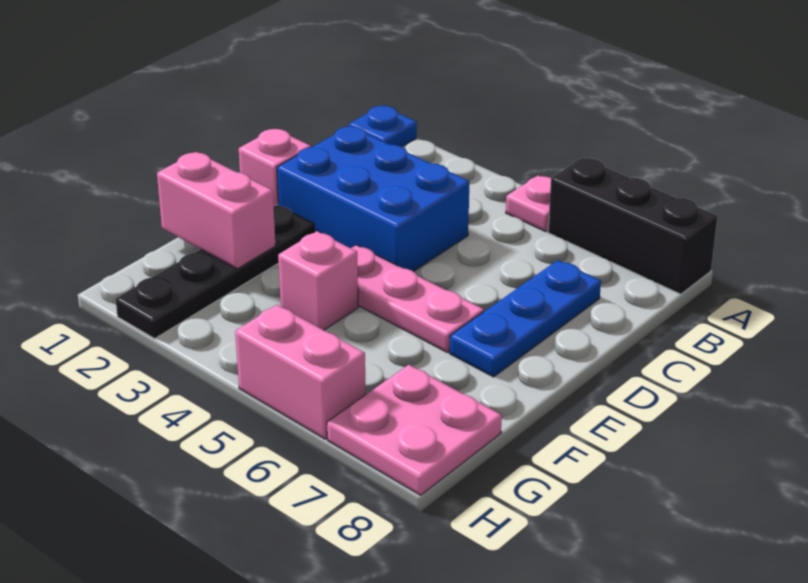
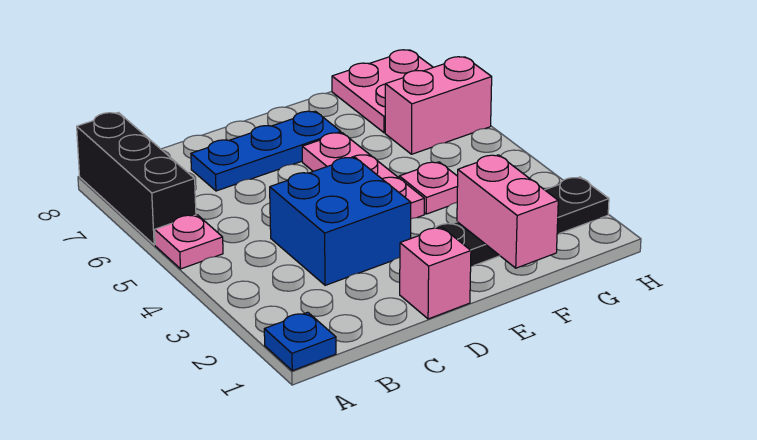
blue 2x3 brick [277,126,469,272] -> blue 2x2 brick [270,157,411,285]
pink 1x1 brick [278,231,358,330] -> pink 1x1 plate [399,162,458,214]
pink 1x2 brick [235,305,366,439] -> pink 1x2 brick turned to [385,57,492,154]

